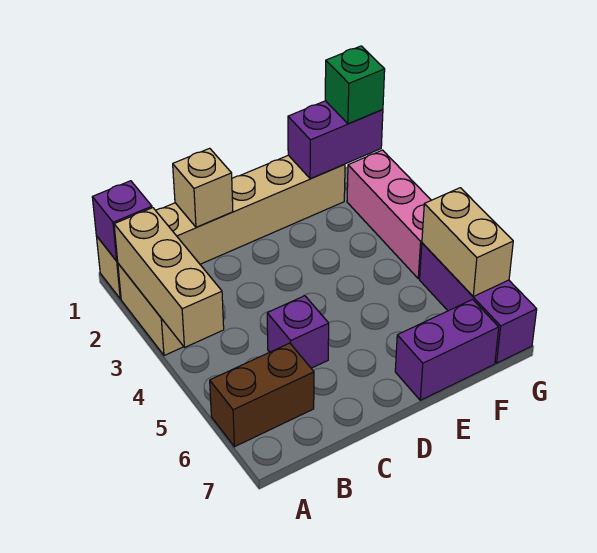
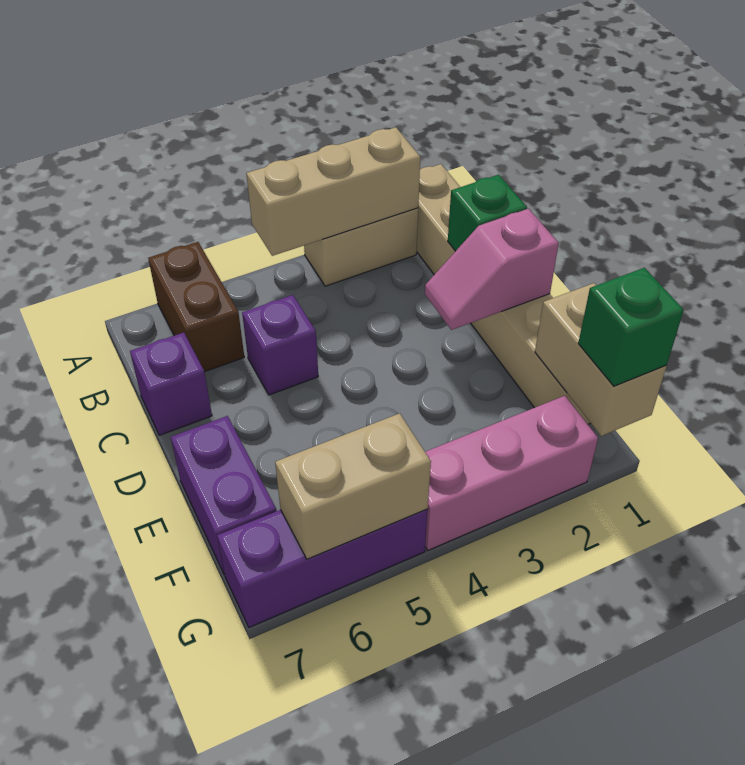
purple 1x1 brick [92,181,152,261] -> purple 1x1 brick moved to [130,332,212,435]
tan 1x1 brick [173,148,233,227] -> green 1x1 brick [448,175,527,251]
none -> pink 1x2 slope [425,209,559,330]
purple 1x2 brick [288,101,383,179] -> tan 1x2 brick [535,283,666,436]

